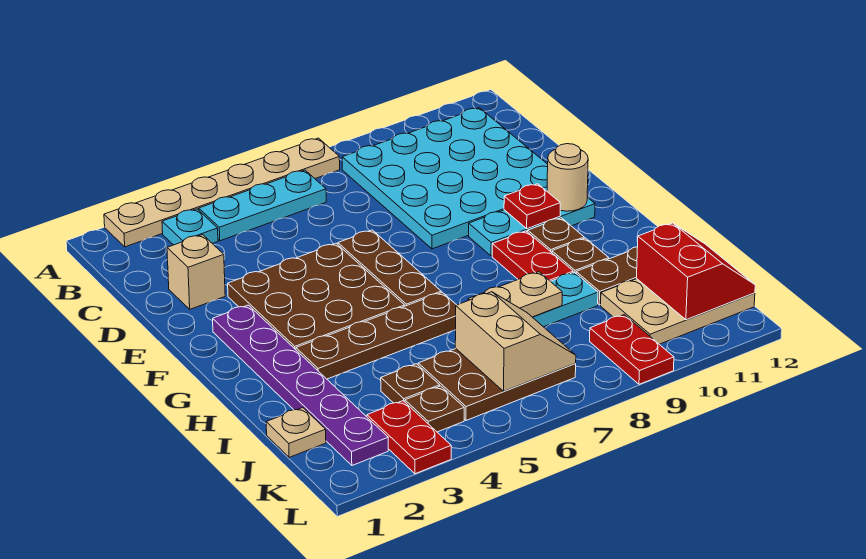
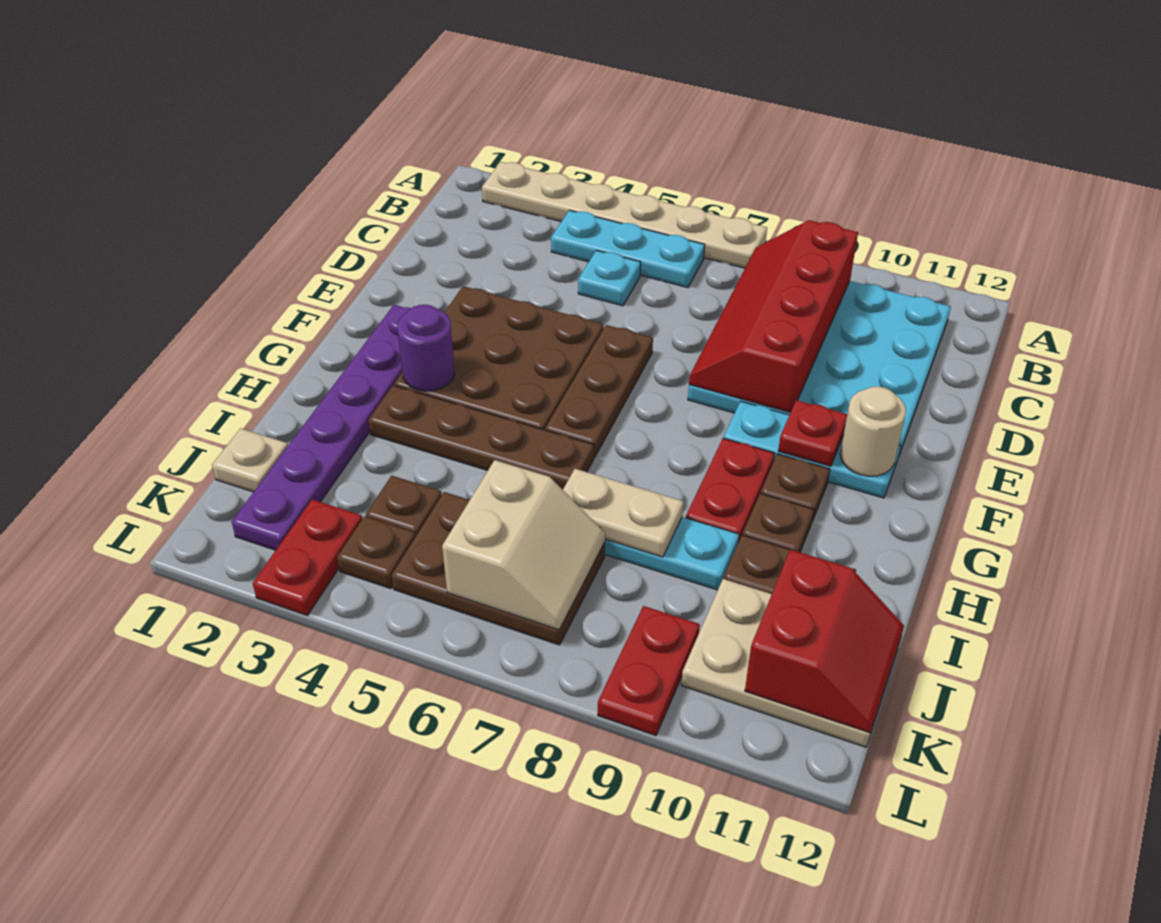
cyan 1x1 plate [162,209,218,245] -> cyan 1x1 plate moved to [578,250,641,306]
none -> red 2x4 slope [689,220,858,413]
tan 1x1 brick [167,235,225,309] -> none
none -> purple 1x1 round brick [397,305,455,391]

